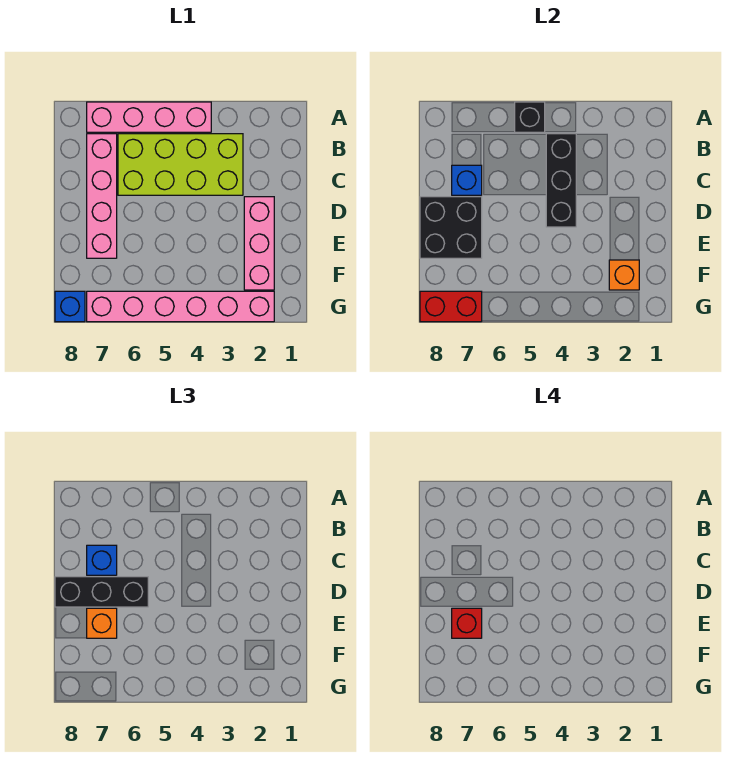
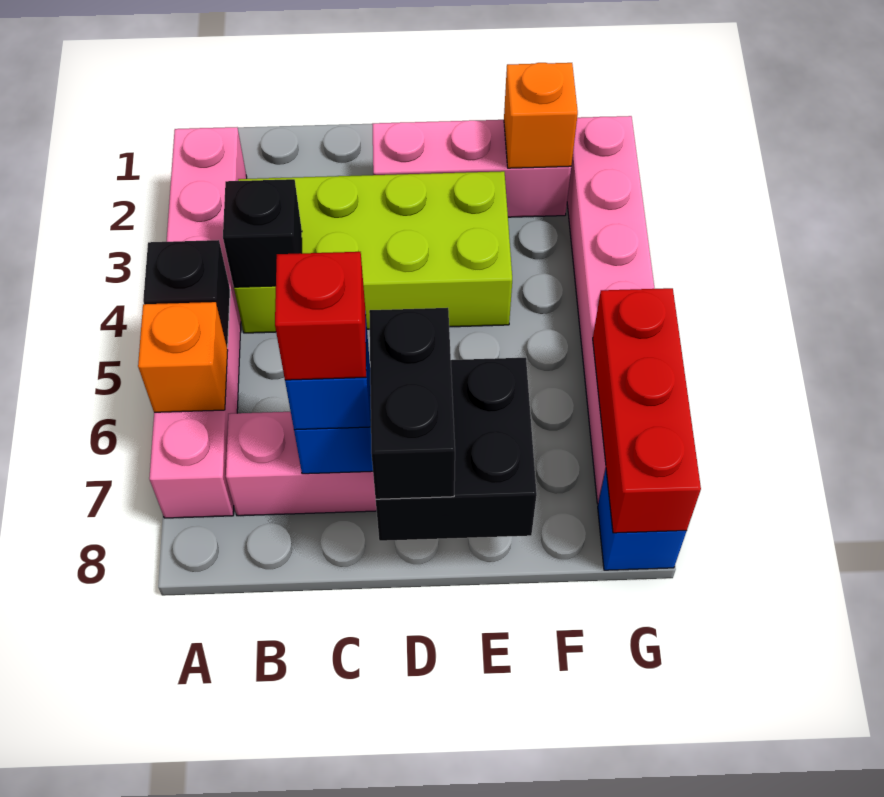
pink 1x4 brick [87,102,211,132] -> pink 1x6 brick [149,127,247,518]
lime 2x4 brick [118,134,243,195] -> lime 2x4 brick turned to [234,171,512,333]
black 1x3 brick [546,134,576,227] -> black 1x1 brick [223,179,302,287]
black 1x3 brick [55,577,148,607] -> black 1x2 brick [369,308,455,499]
orange 1x1 brick [87,608,117,638] -> orange 1x1 brick moved to [138,302,228,412]
red 1x1 brick [452,608,482,638] -> red 1x1 brick moved to [275,252,366,380]
red 1x2 brick [420,291,482,322] -> red 1x3 brick [593,288,701,533]

